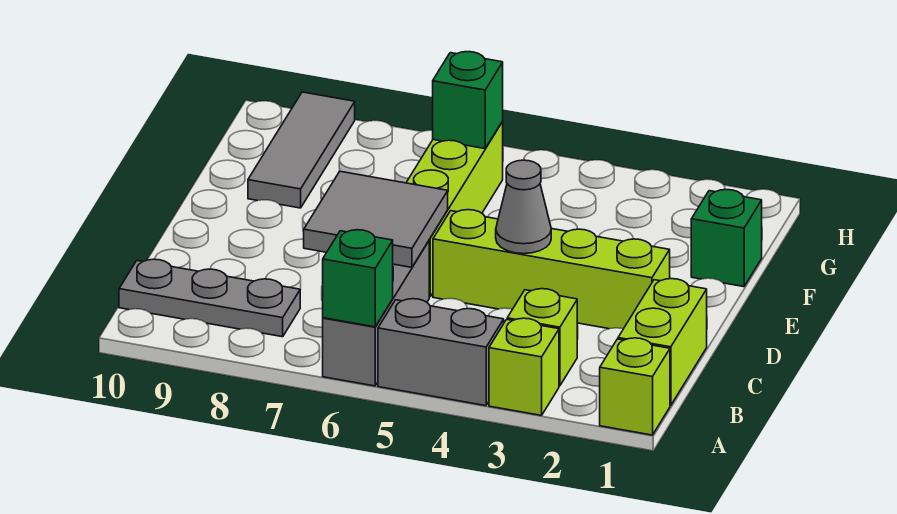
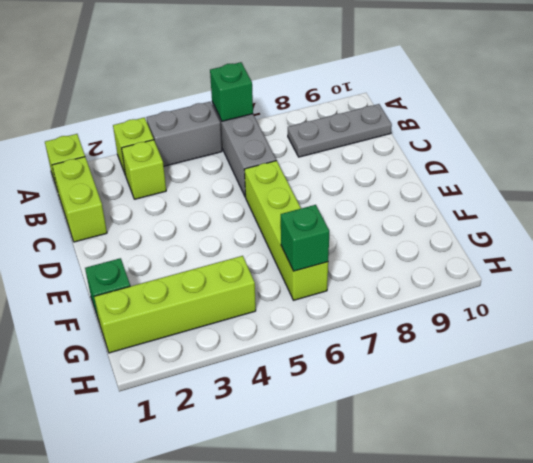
grey 2x2 tile [304,171,448,267] -> none
lime 1x4 brick [433,210,670,329] -> lime 1x4 brick moved to [94,256,256,353]
grey 1x1 cone [496,160,551,254] -> none
grey 1x3 tile [248,92,355,208] -> none

